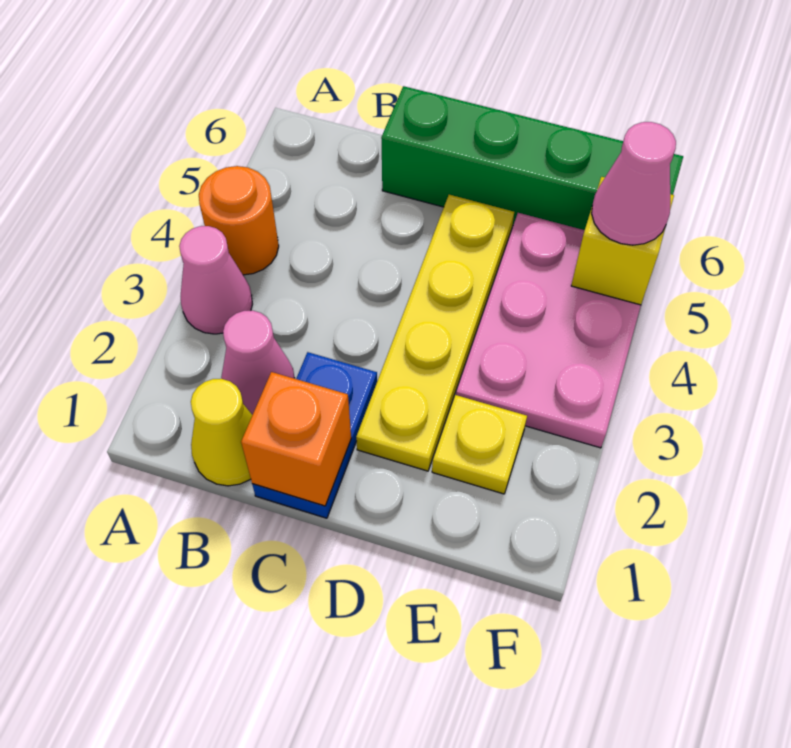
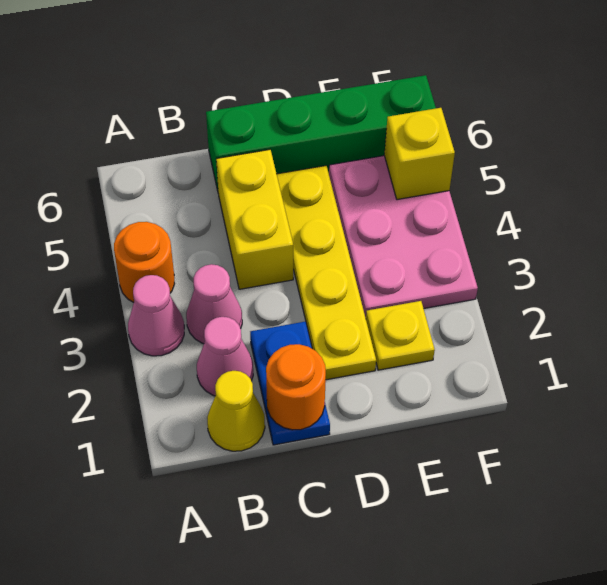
orange 1x1 brick [241,372,351,506] -> orange 1x1 round brick [266,344,326,430]
none -> yellow 1x2 brick [216,150,293,289]
pink 1x1 cone [592,122,676,245] -> pink 1x1 cone moved to [186,264,242,344]

